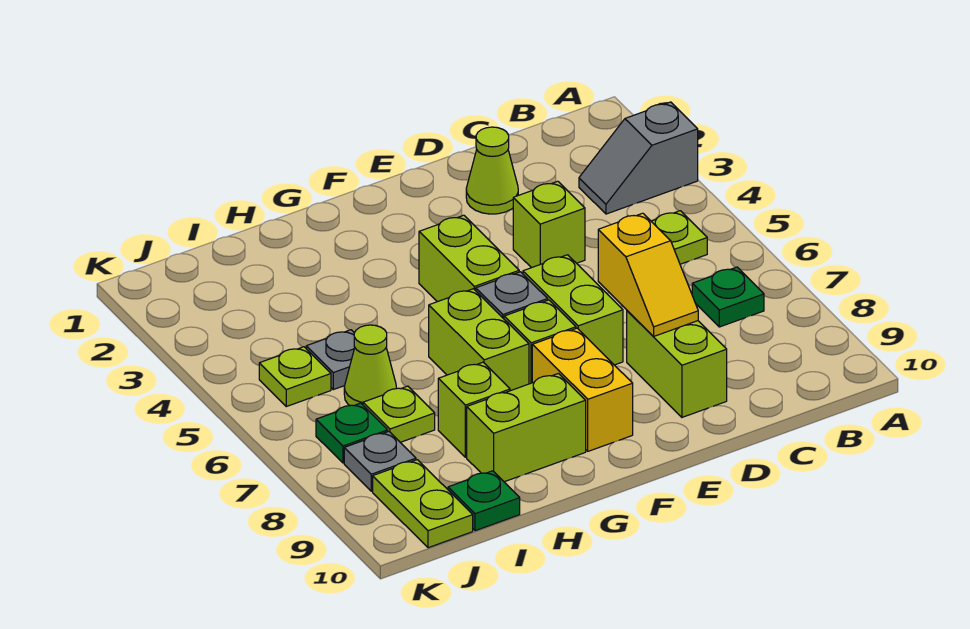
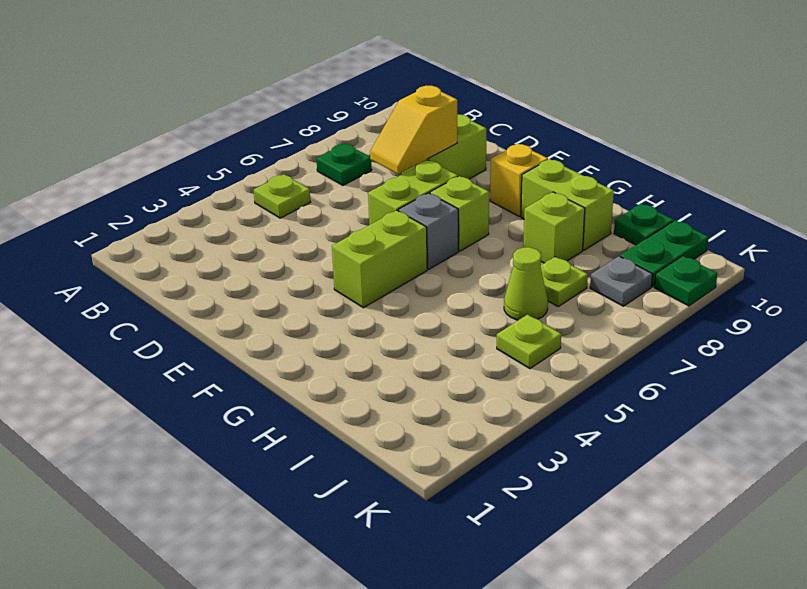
grey 1x2 slope [579,102,698,214] -> none
lime 1x1 cone [466,127,518,214] -> none
lime 1x1 brick [513,181,585,268] -> none
yellow 1x2 slope [598,213,698,337] -> yellow 1x2 slope turned to [370,86,457,174]
yellow 1x2 brick [532,328,633,451] -> yellow 1x1 brick [490,144,548,216]
lime 1x2 brick [429,289,529,391] -> none
grey 1x1 plate [306,330,355,390] -> none
green 1x1 plate [316,403,388,463] -> green 1x1 plate moved to [654,256,717,306]
lime 1x2 plate [373,460,473,548] -> green 1x2 plate [620,220,709,287]

